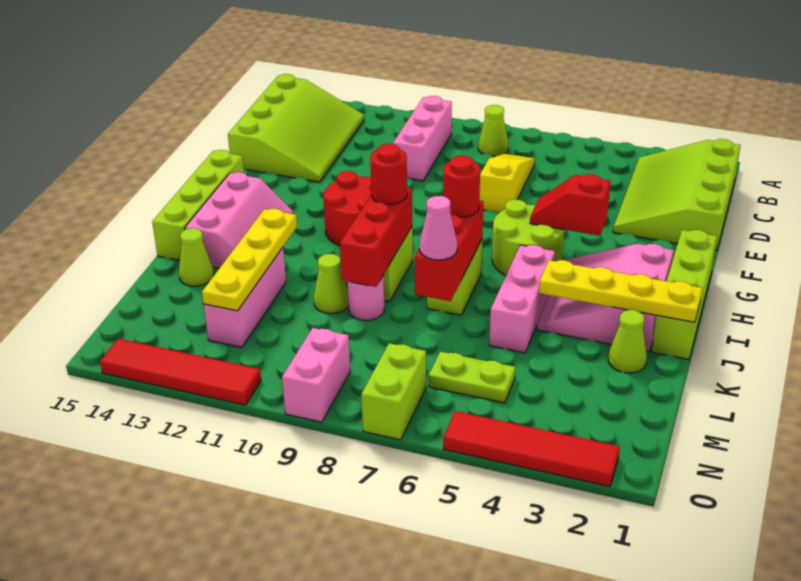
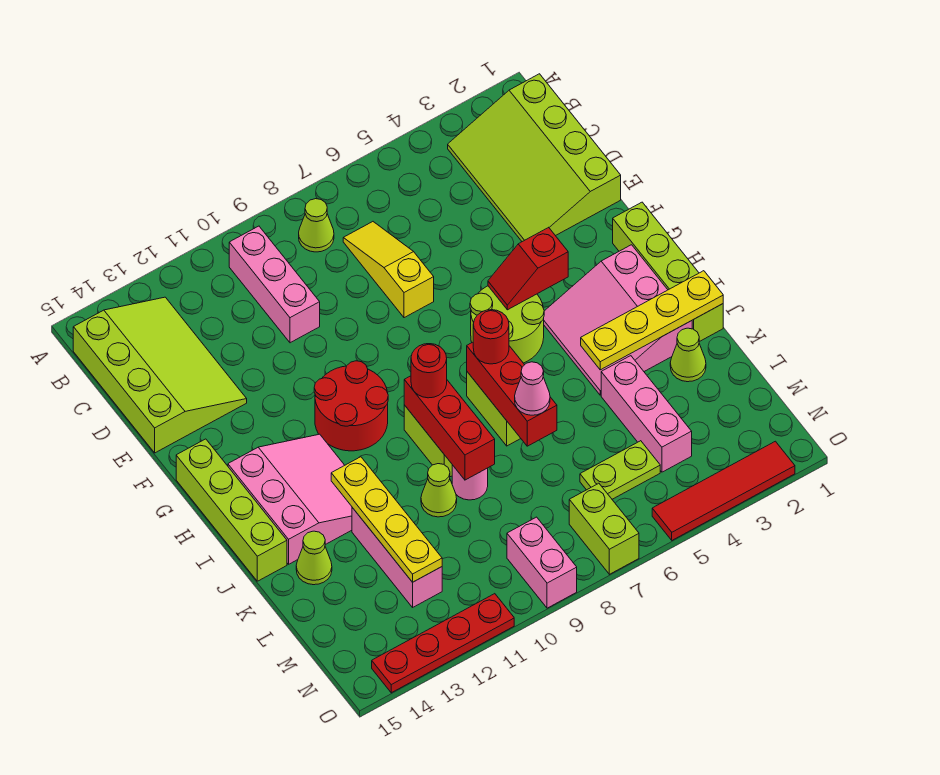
pink 2x3 slope [185,172,294,268] -> pink 3x3 slope [228,434,352,564]
pink 1x3 brick [489,245,555,353] -> pink 1x3 brick moved to [601,356,692,472]
red 1x4 tile [100,339,261,405] -> red 1x4 plate [372,594,514,693]

